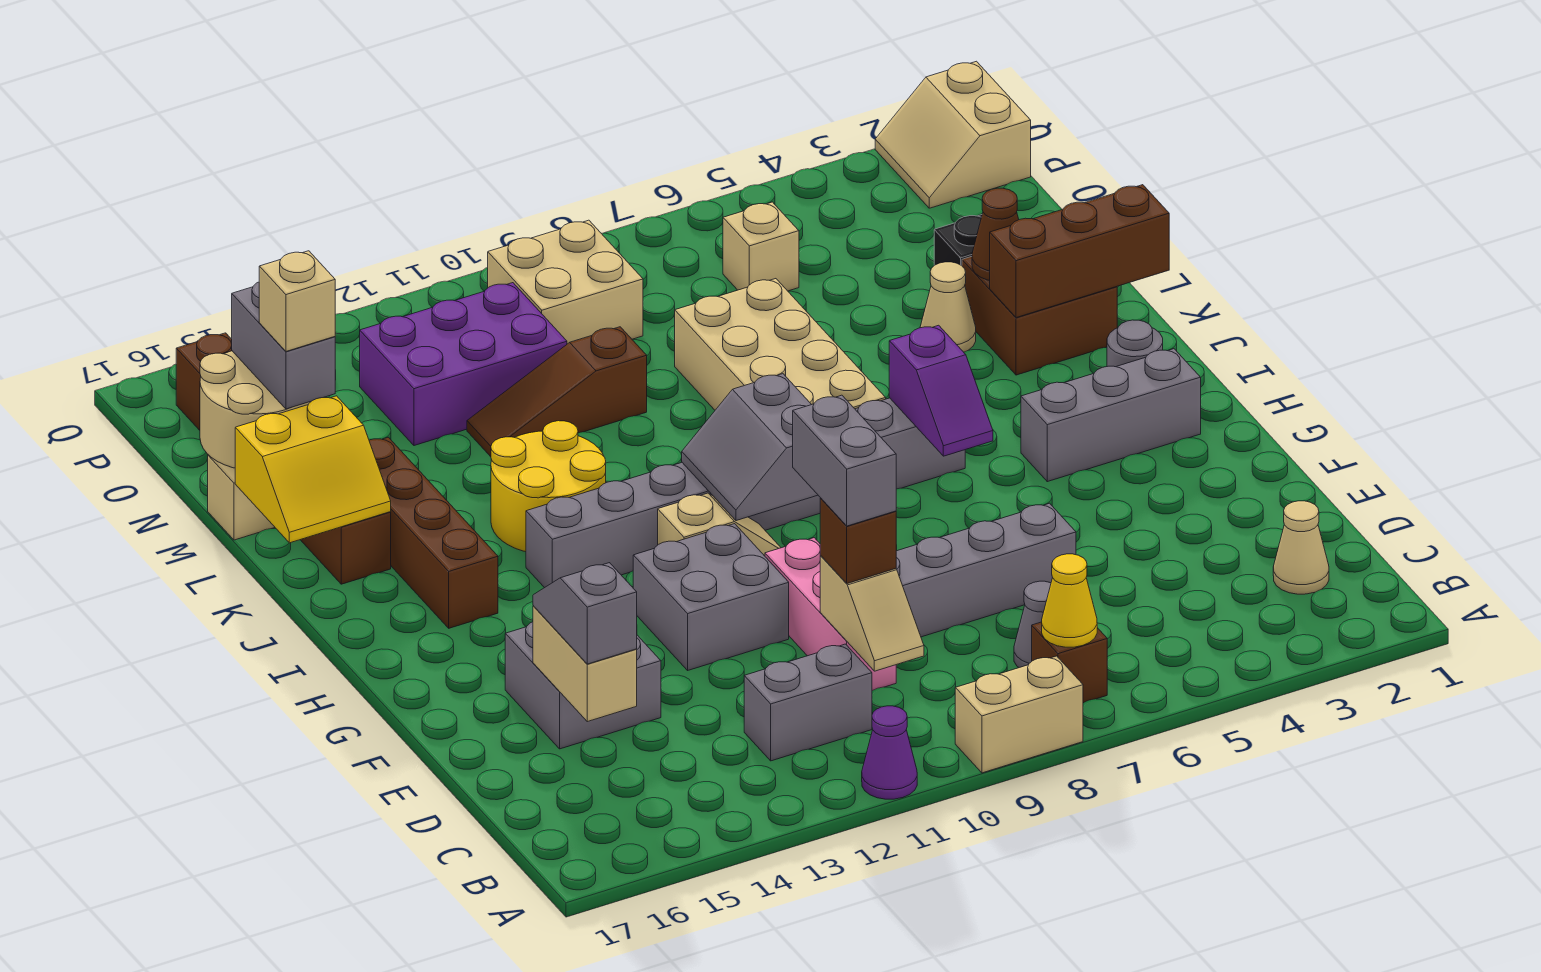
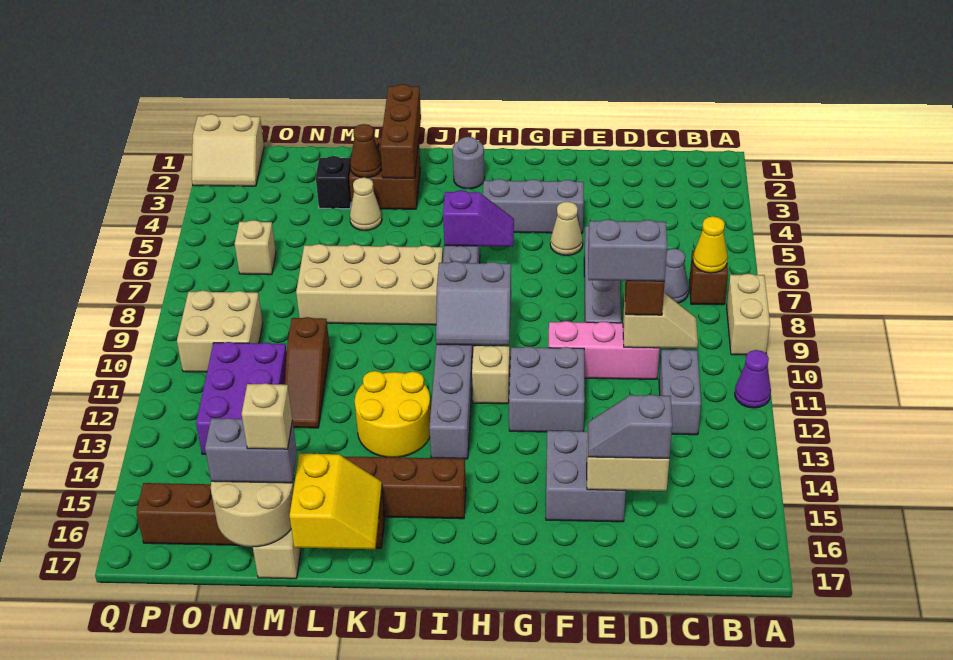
tan 1x1 cone [1273,501,1329,594] -> tan 1x1 cone moved to [550,202,583,256]
grey 1x3 brick [1021,349,1201,482] -> grey 1x3 brick turned to [483,179,584,233]

